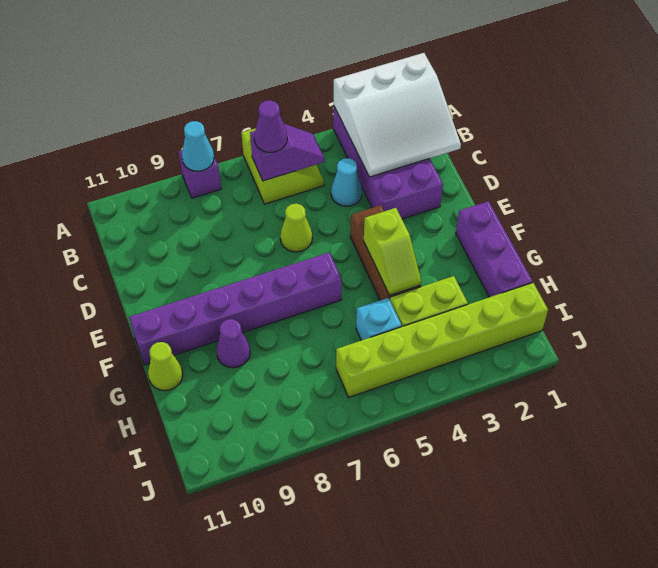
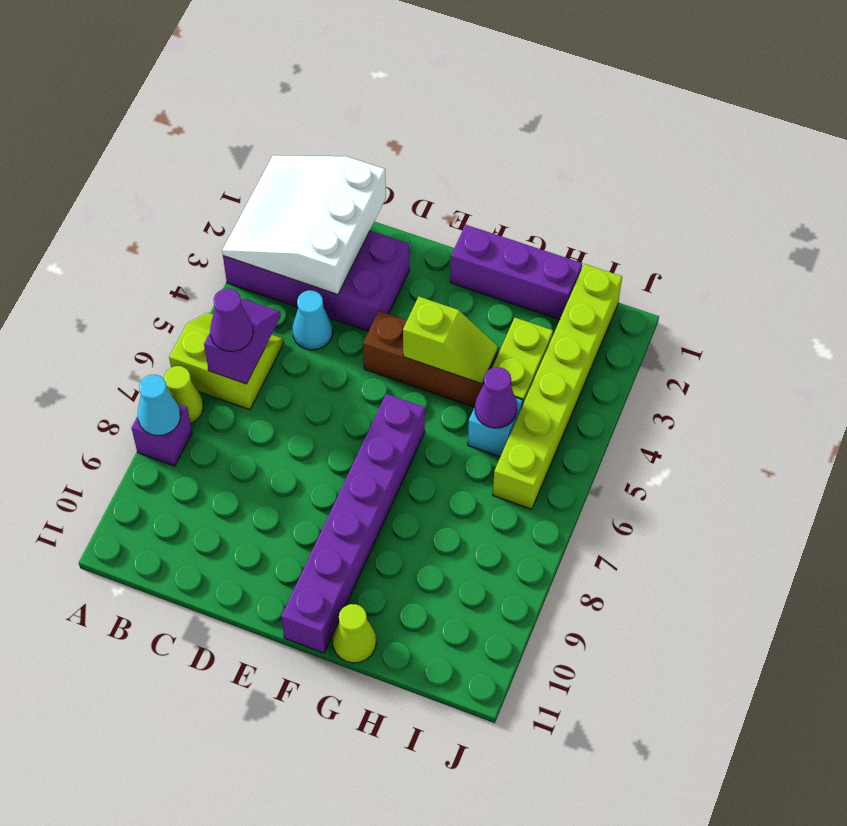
white 3x3 slope [334,53,461,177] -> white 3x3 slope turned to [222,155,386,295]
lime 1x1 cone [280,204,312,252] -> lime 1x1 cone moved to [164,366,203,423]
purple 1x1 cone [216,319,250,368] -> purple 1x1 cone moved to [475,367,517,428]

